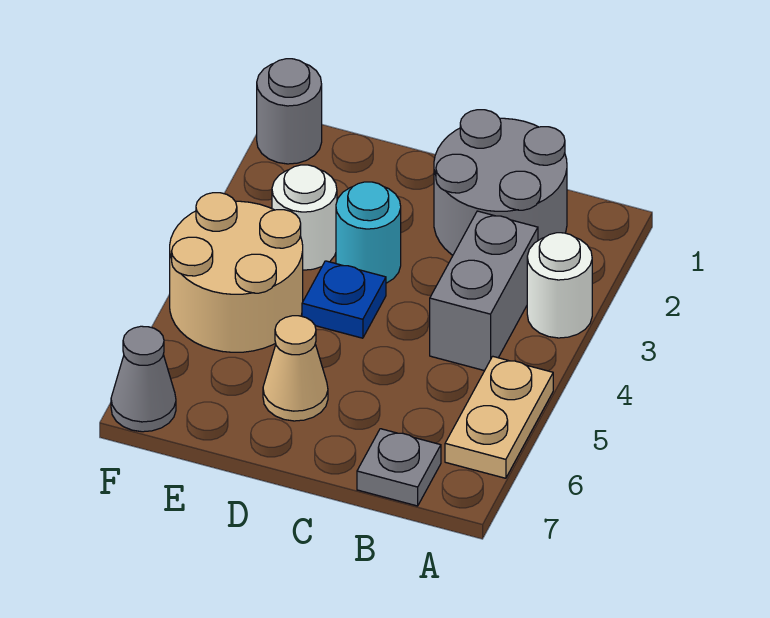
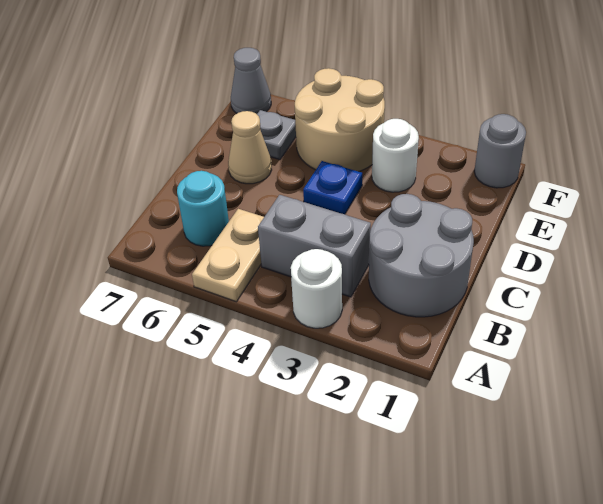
tan 1x2 plate [445,356,553,478] -> tan 1x2 plate turned to [192,209,264,302]
grey 1x1 plate [357,429,441,506] -> grey 1x1 plate moved to [257,110,296,160]
cyan 1x1 round brick [336,182,401,283] -> cyan 1x1 round brick moved to [177,171,229,246]

